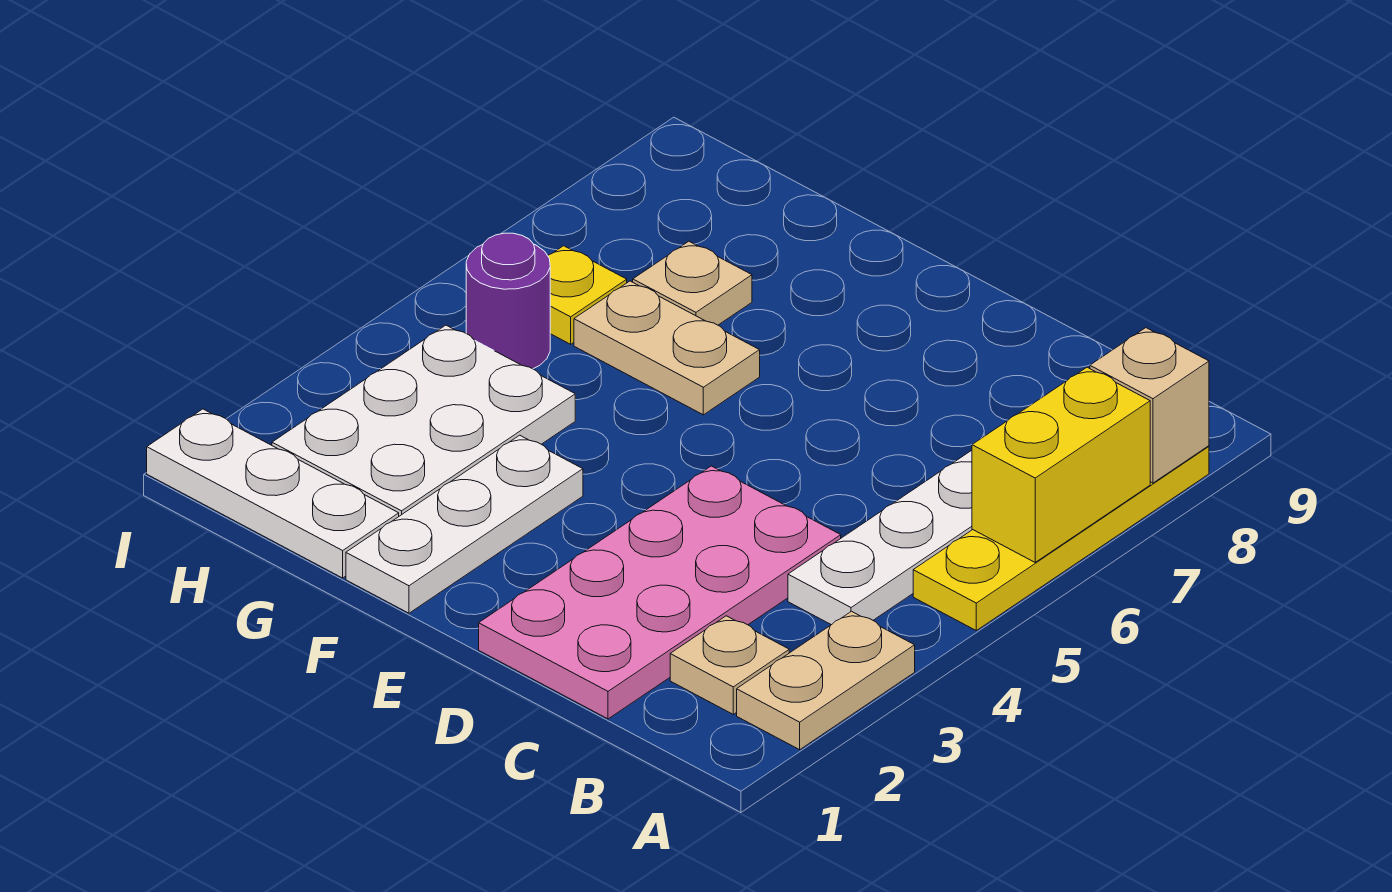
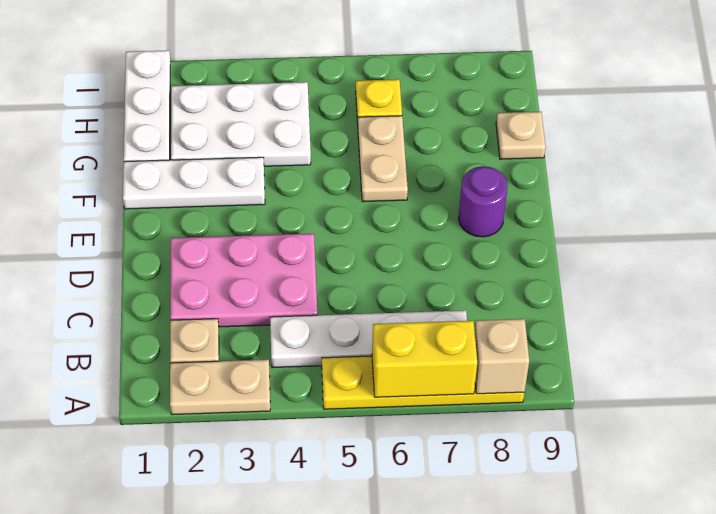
pink 2x4 plate [479,466,841,719] -> pink 2x3 plate [170,234,317,327]
tan 1x1 plate [633,241,752,325] -> tan 1x1 plate moved to [496,112,546,159]
purple 1x1 round brick [466,233,550,369] -> purple 1x1 round brick moved to [458,166,508,237]

